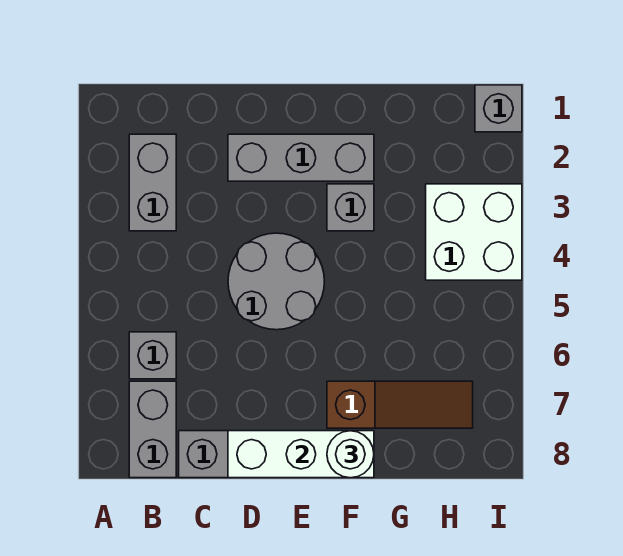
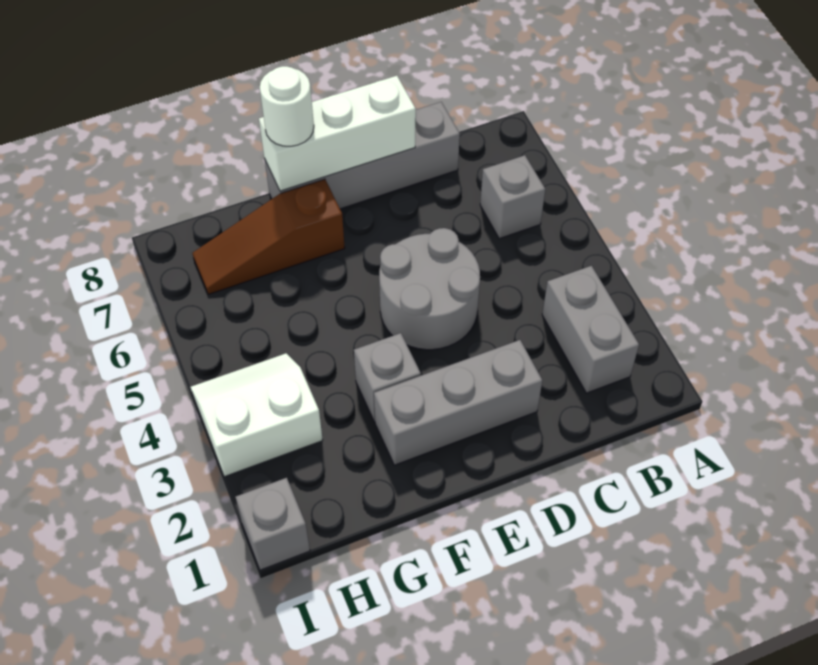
grey 1x2 brick [129,381,176,478] -> none
white 2x2 brick [426,184,522,280] -> white 2x2 slope [191,353,323,477]

